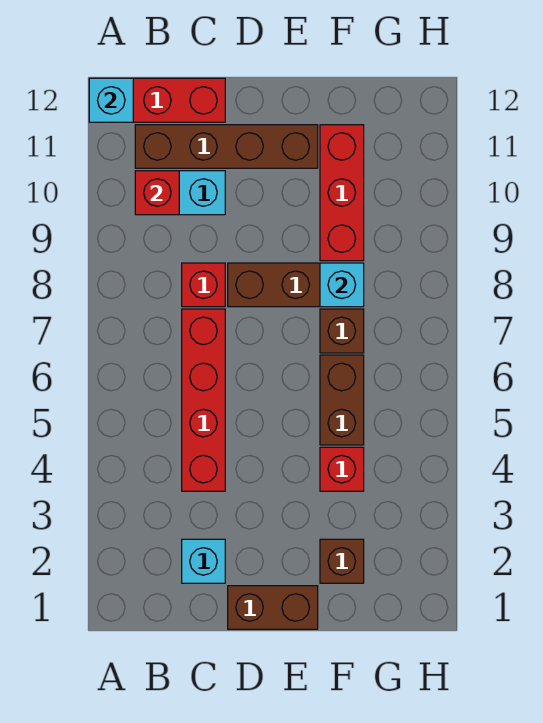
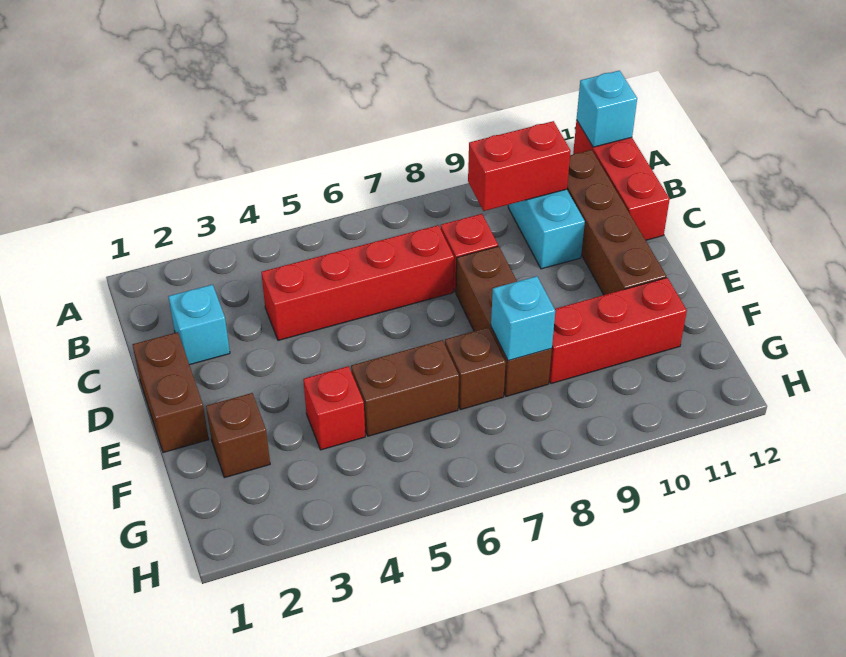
red 1x1 brick [135,171,179,215] -> red 1x2 brick [468,121,571,211]

